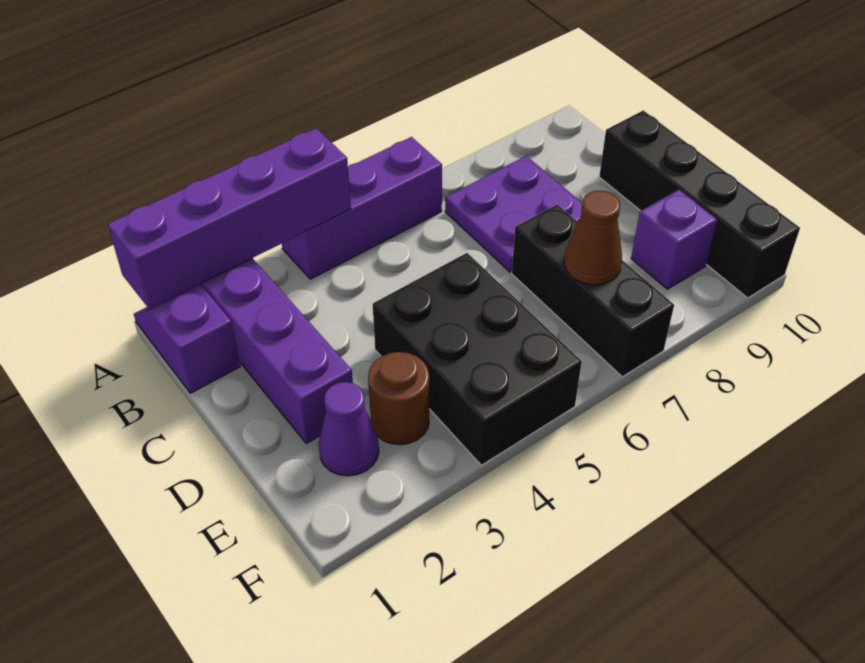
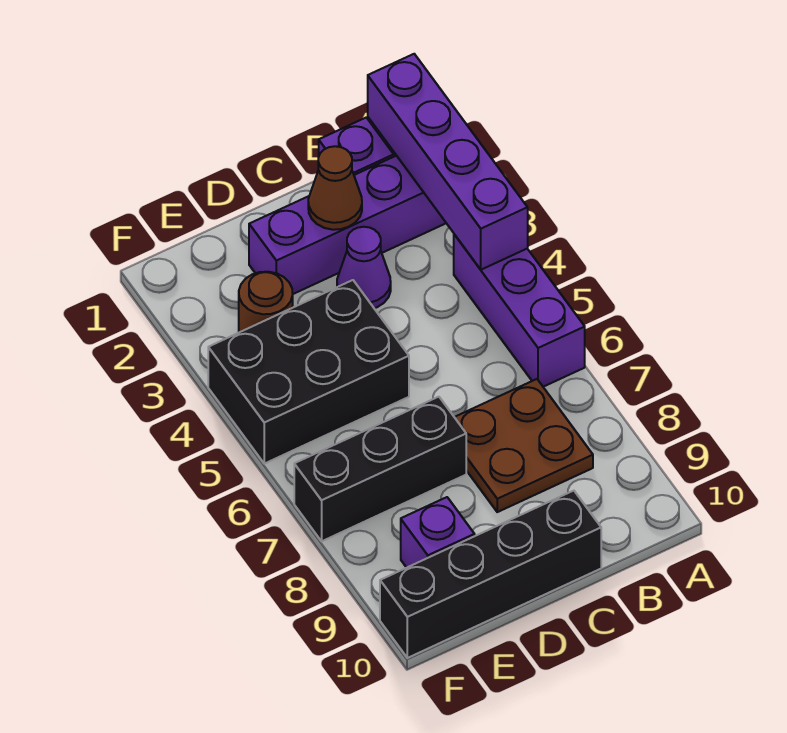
purple 2x2 plate [445,156,582,272] -> brown 2x2 plate [455,379,593,512]
purple 1x1 cone [319,382,379,476] -> purple 1x1 cone moved to [337,227,391,308]
brown 1x1 cone [564,190,622,285] -> brown 1x1 cone moved to [308,146,362,230]

